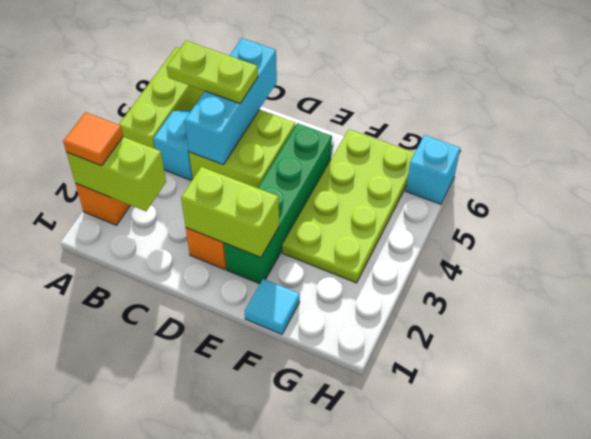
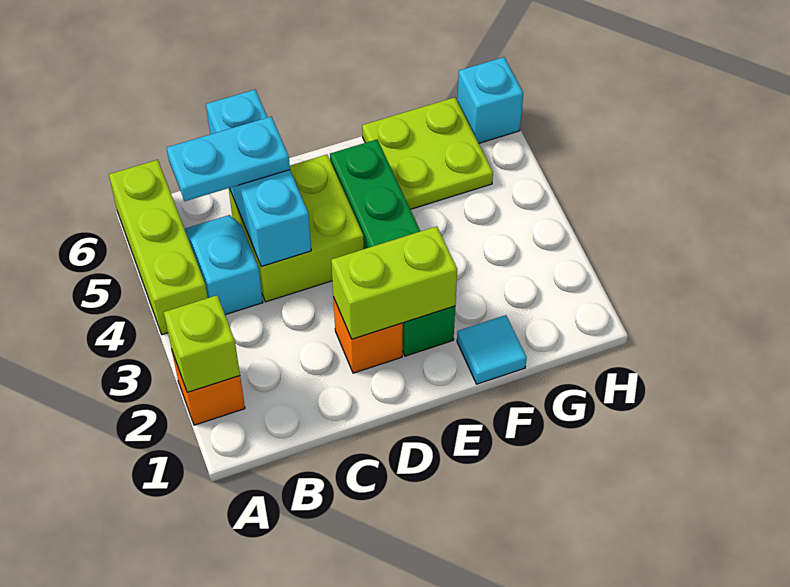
lime 1x2 brick [66,137,166,211] -> lime 1x1 brick [164,295,240,392]
orange 1x1 tile [63,112,123,166] -> none
lime 1x2 plate [167,41,258,103] -> cyan 1x2 plate [167,117,290,201]
lime 2x4 plate [282,129,415,283] -> lime 2x2 plate [362,97,493,209]

